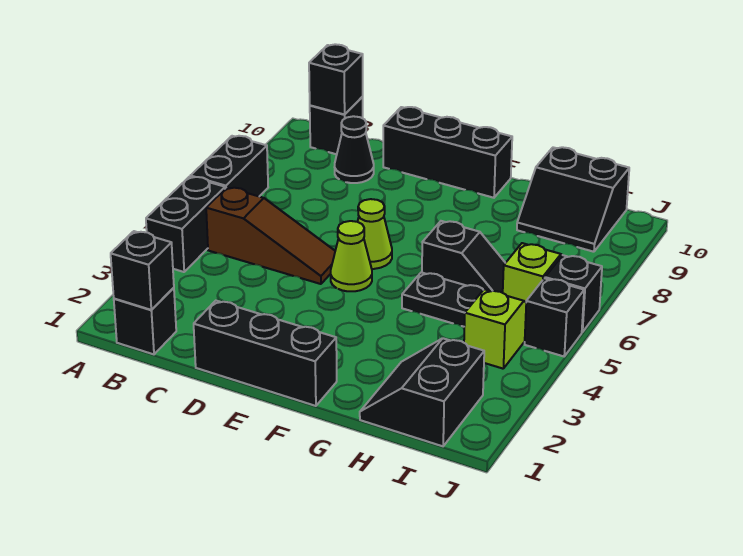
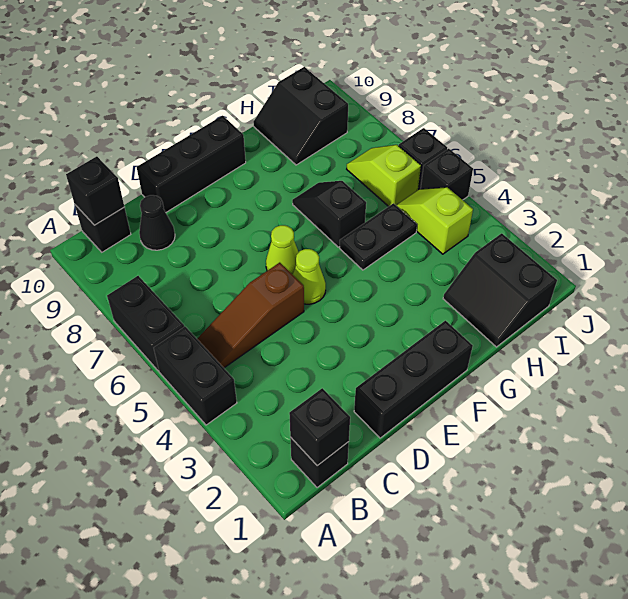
brown 1x3 slope [206,187,335,284] -> brown 1x3 slope turned to [197,263,304,368]
black 1x2 slope [422,221,505,293] -> black 1x2 slope turned to [292,181,366,247]
black 2x2 slope [517,147,629,252] -> black 2x2 slope turned to [253,67,348,165]

